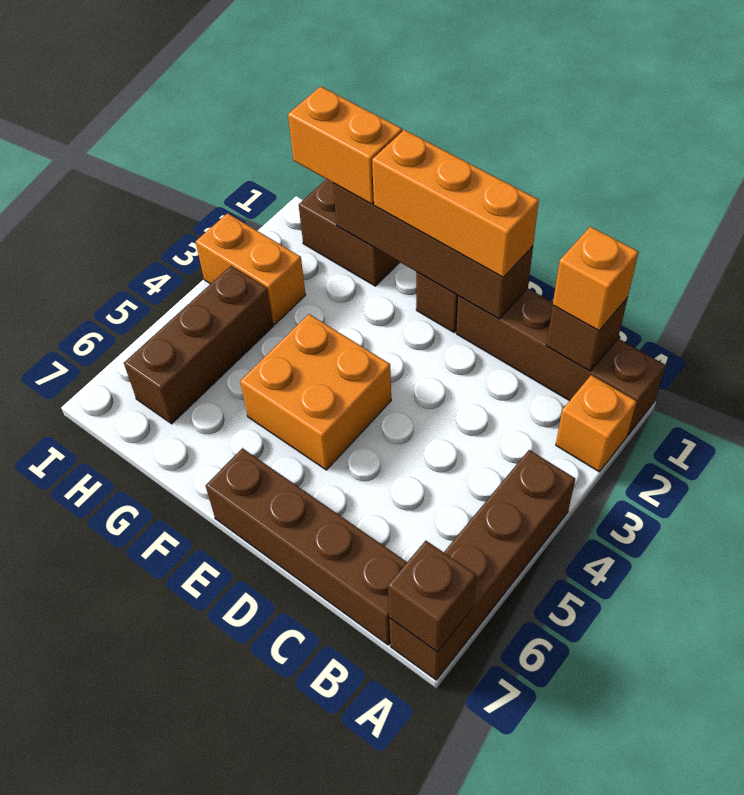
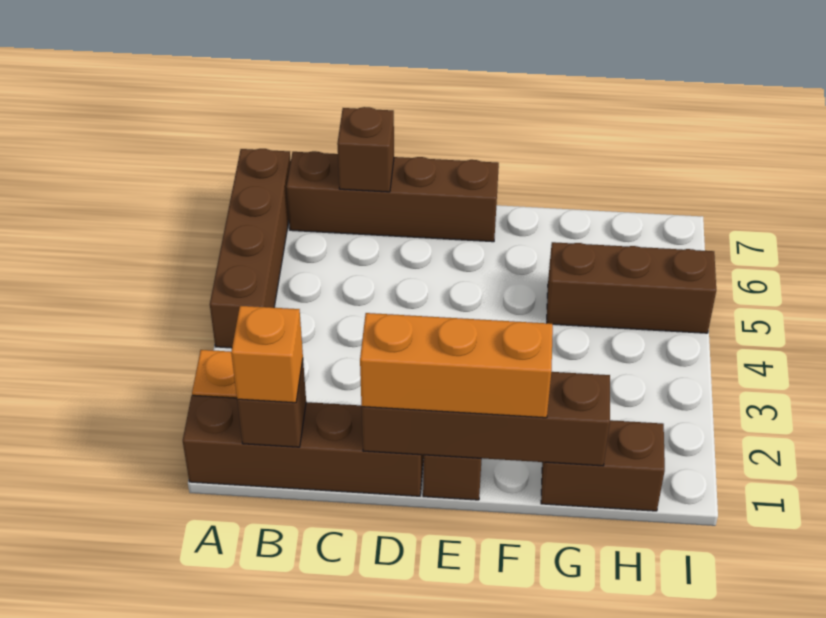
brown 1x1 brick [388,541,476,652] -> brown 1x1 brick moved to [337,107,394,192]
orange 2x2 brick [240,314,391,470] -> none
orange 1x2 brick [288,86,402,204] -> none
orange 1x2 brick [196,213,305,324] -> none
brown 1x3 brick [124,266,273,424] -> brown 1x3 brick turned to [547,242,716,333]

